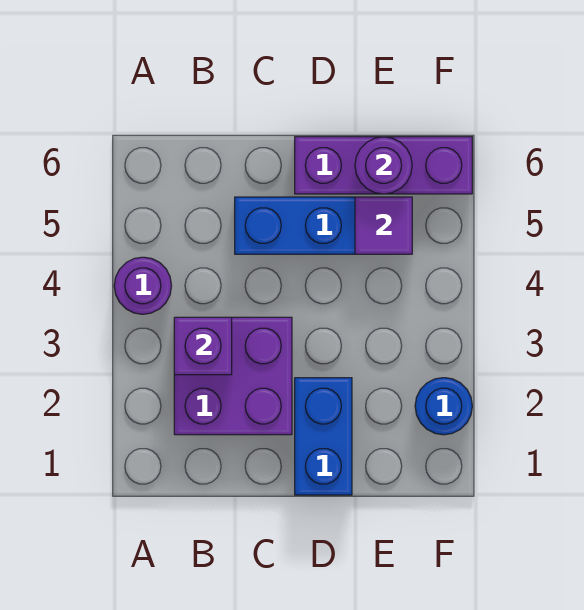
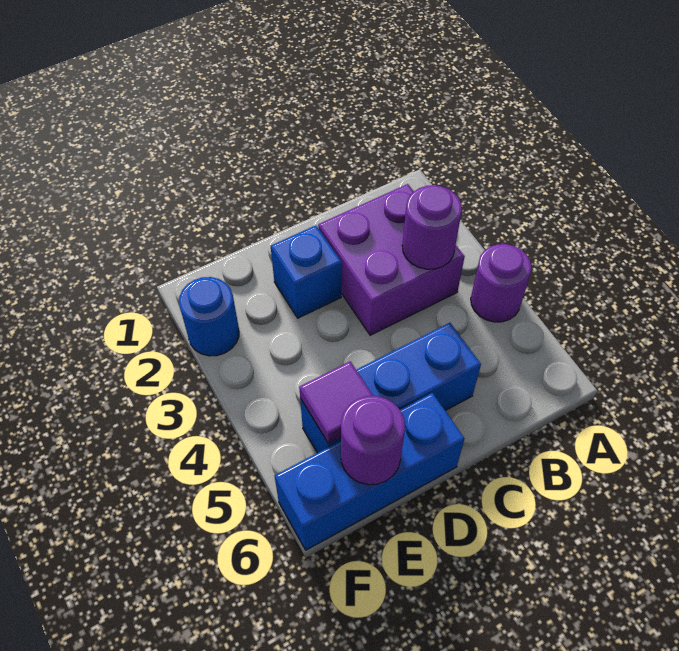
purple 1x1 brick [174,317,232,375] -> purple 1x1 round brick [402,185,462,269]
blue 1x2 brick [295,378,352,495] -> blue 1x1 brick [271,225,342,318]
purple 1x3 brick [295,137,472,194] -> blue 1x3 brick [275,393,465,550]

